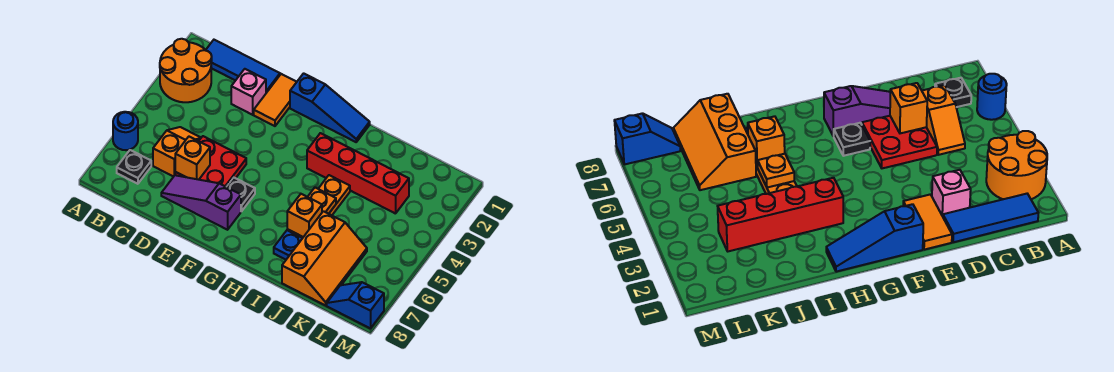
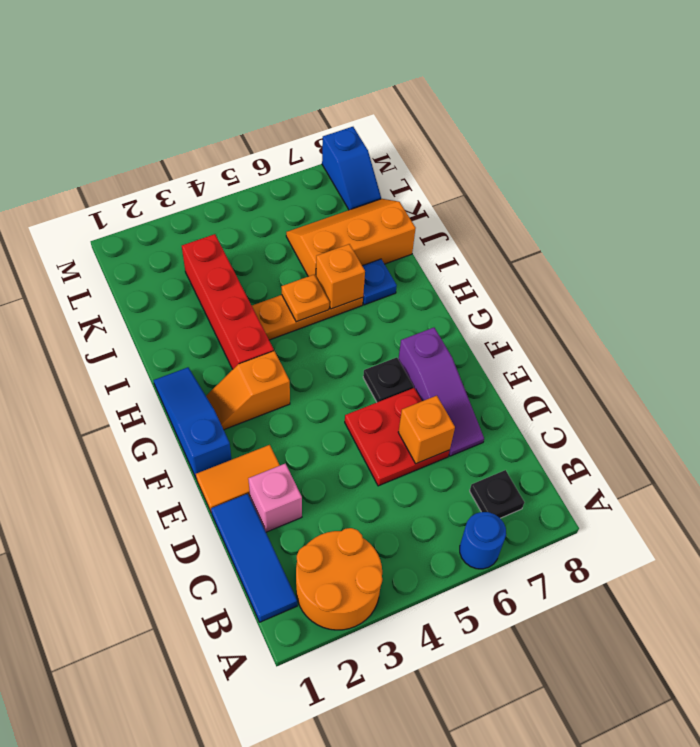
orange 1x2 slope [153,127,201,177] -> orange 1x2 slope moved to [206,351,290,430]

